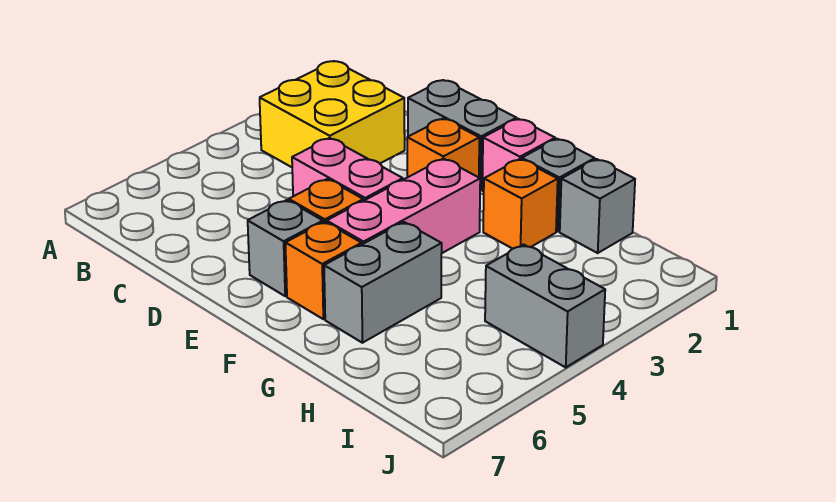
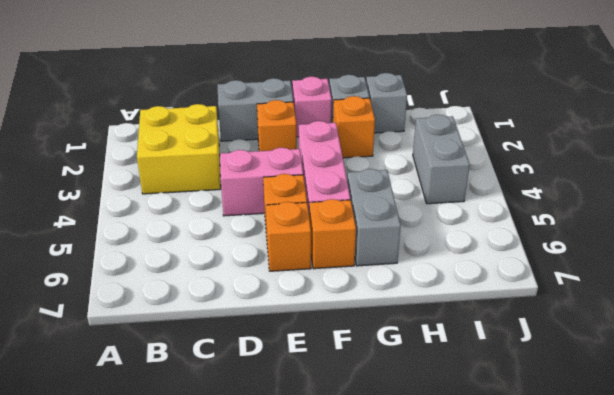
grey 1x1 brick [248,200,323,296] -> orange 1x1 brick [266,202,311,271]
grey 1x2 brick [485,245,605,367] -> grey 1x2 brick turned to [413,115,470,204]

